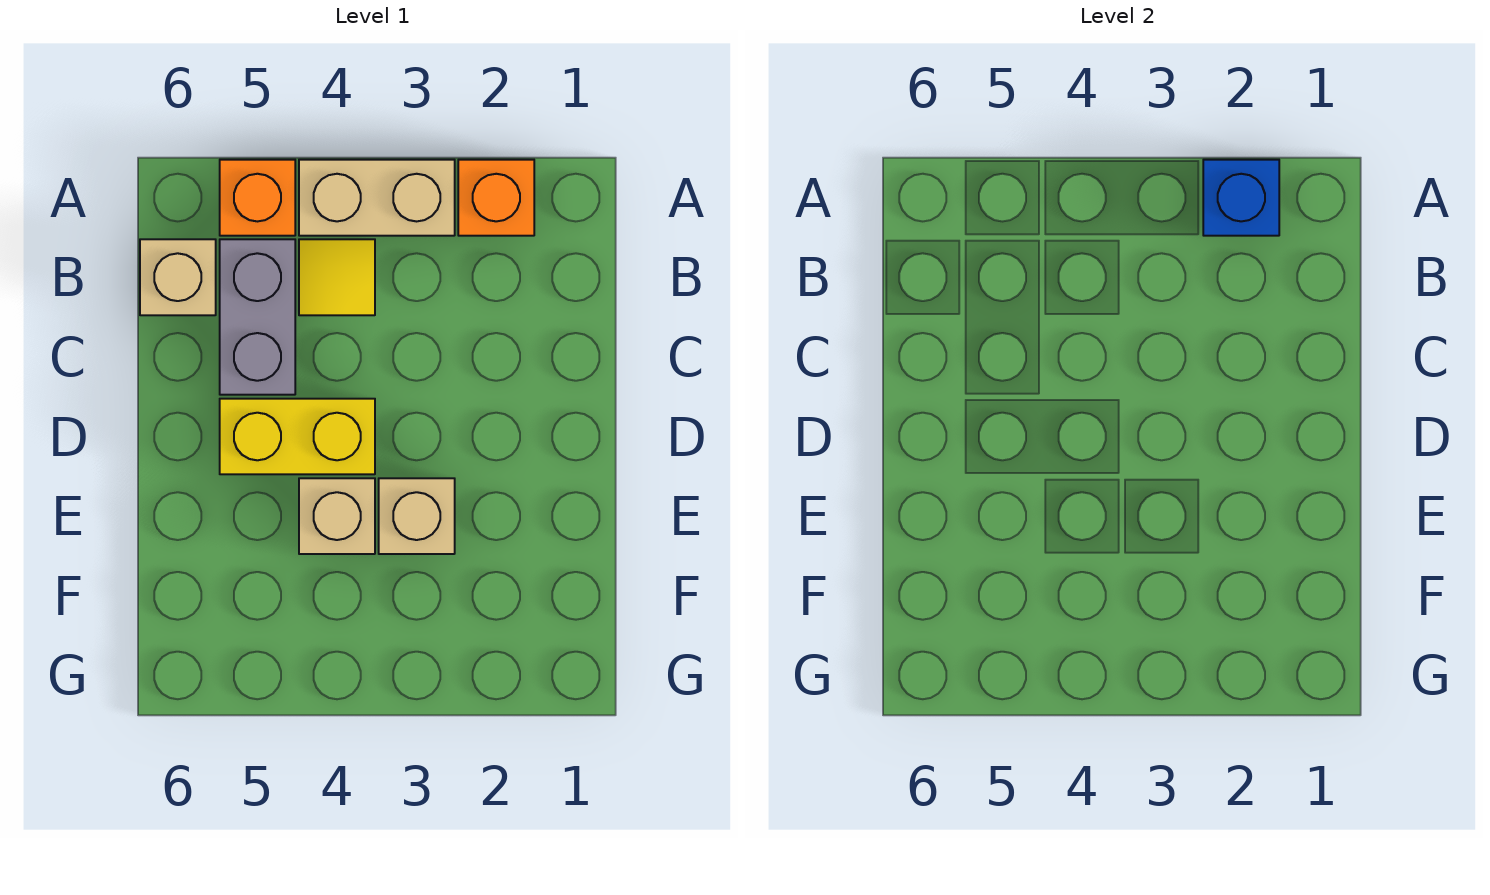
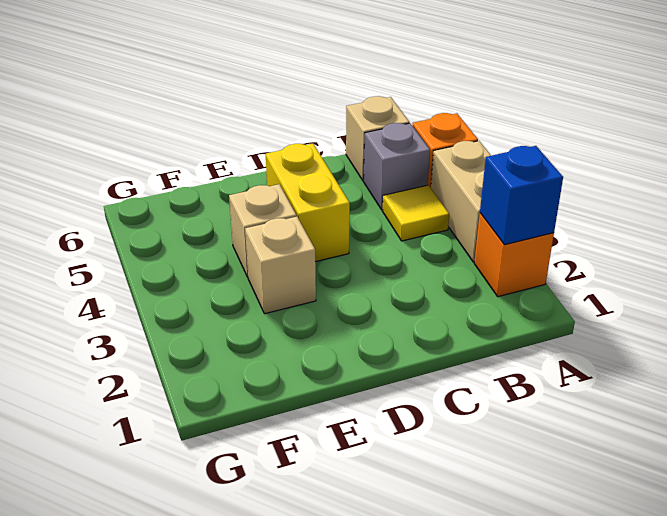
grey 1x2 brick [220,239,295,395] -> grey 1x1 brick [364,123,430,210]

